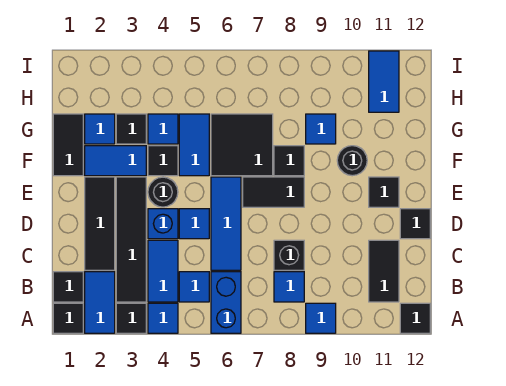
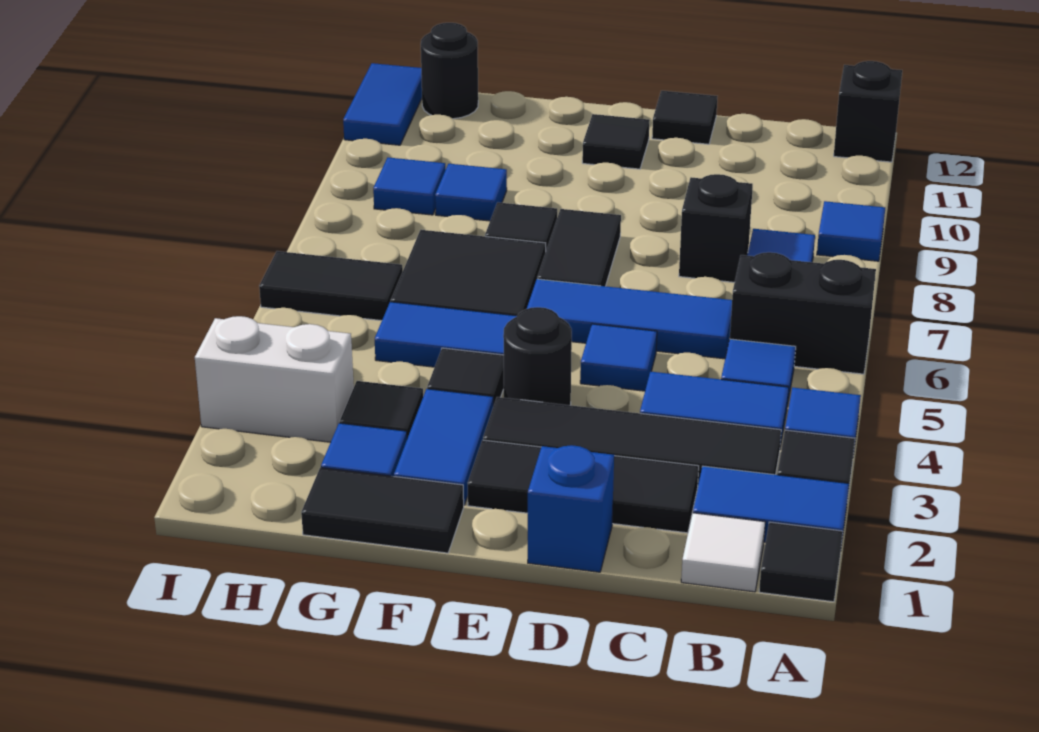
blue 1x2 brick [211,272,241,333] -> black 1x2 brick [730,252,876,374]
black 1x1 tile [400,303,430,333] -> black 1x1 brick [834,61,902,162]
black 1x1 tile [53,272,83,302] -> white 1x1 tile [681,513,765,592]
black 1x2 tile [369,240,399,302] -> black 1x2 tile moved to [259,251,403,321]
blue 1x1 brick [148,209,178,239] -> blue 1x1 brick moved to [528,445,614,572]
black 1x1 round brick [337,146,367,176] -> black 1x1 round brick moved to [421,23,478,119]
blue 1x1 tile [148,114,178,144] -> blue 1x1 tile moved to [373,158,446,215]
none -> white 1x2 brick [195,316,354,442]
blue 1x2 tile [369,51,399,112] -> blue 1x2 tile turned to [343,63,422,145]

